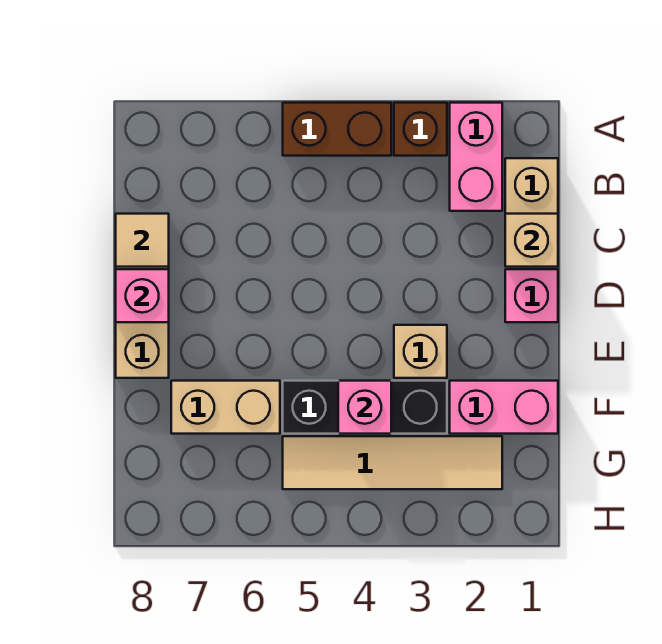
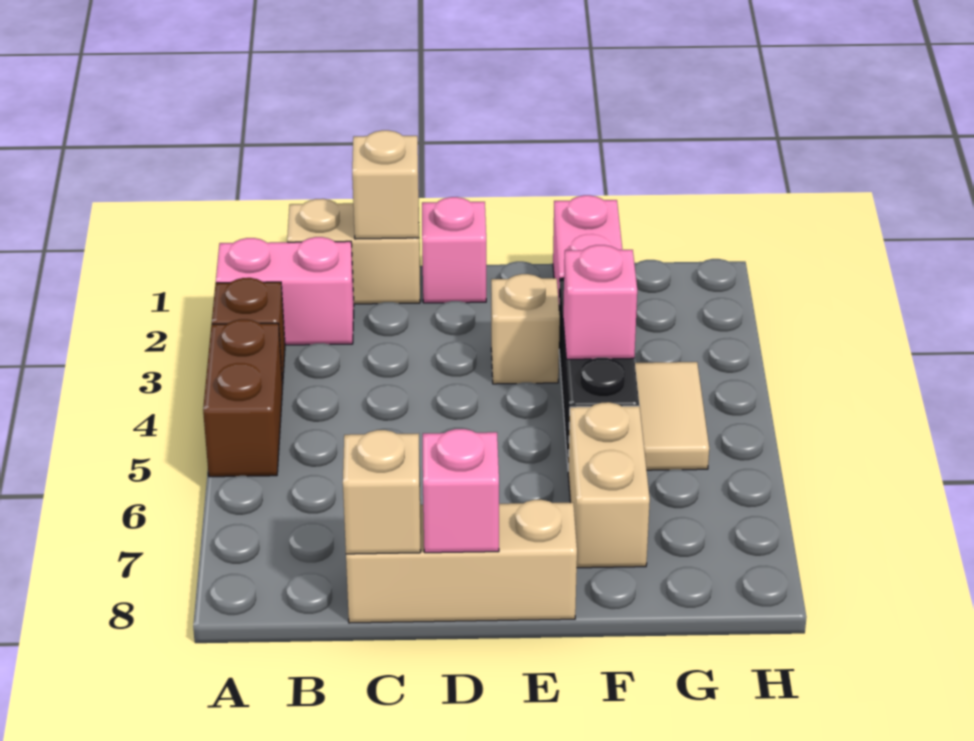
tan 1x1 tile [116,214,169,267] -> tan 1x1 brick [343,430,421,554]
tan 1x4 tile [283,436,502,489] -> tan 1x2 tile [635,362,709,470]

